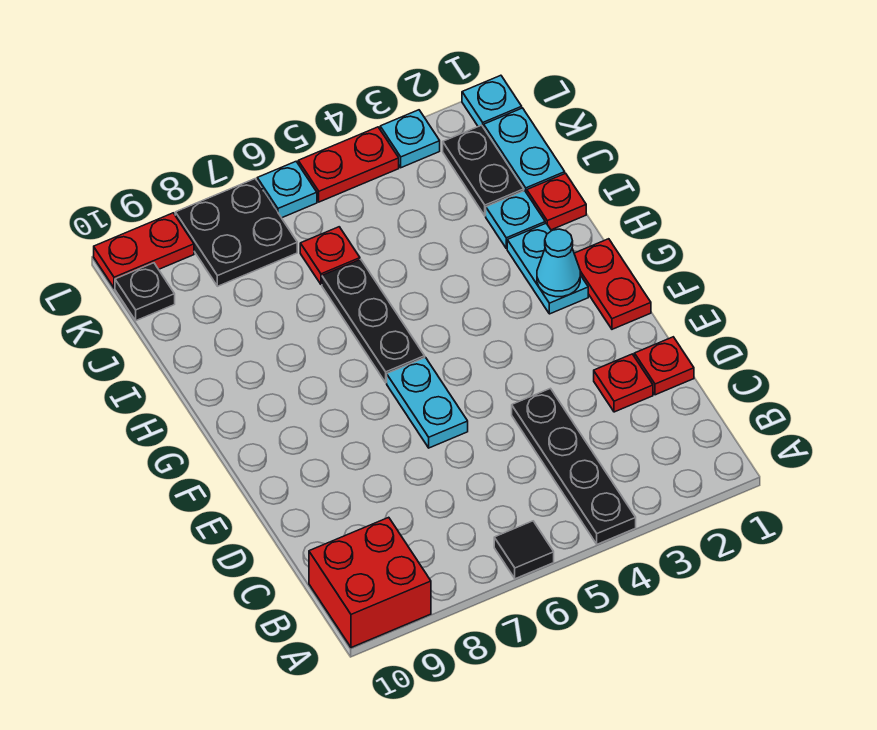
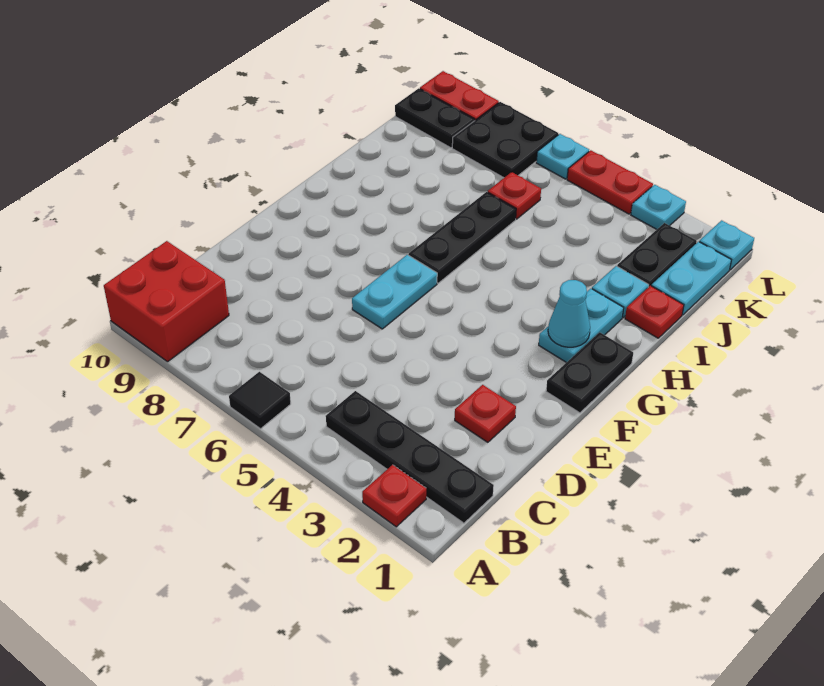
black 1x4 plate [512,388,636,544] -> black 1x4 plate turned to [326,391,494,523]
red 1x1 plate [634,337,694,395] -> red 1x1 plate moved to [362,465,426,527]
red 1x2 plate [574,239,651,329] -> black 1x2 plate [546,332,633,413]
black 1x1 plate [115,263,175,321] -> black 1x2 plate [395,88,475,148]

